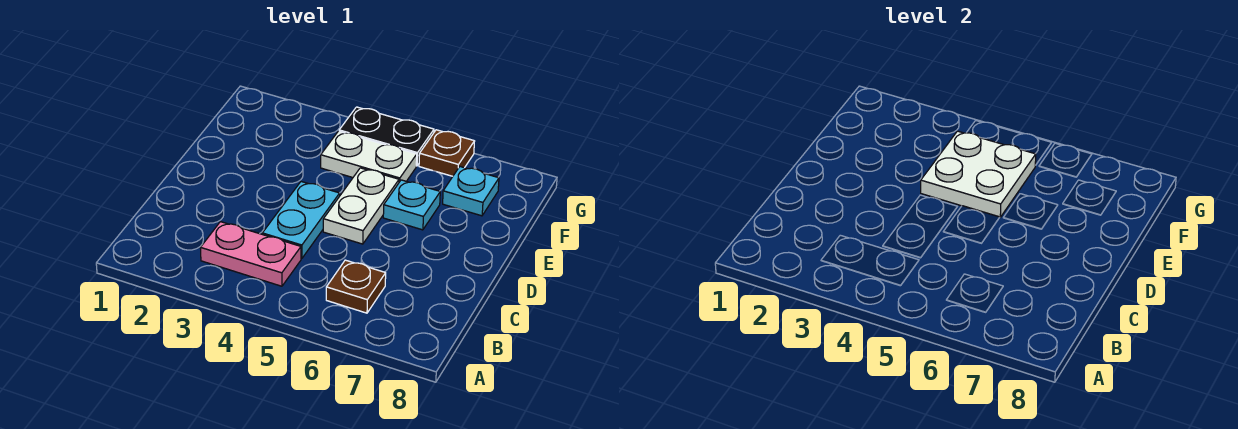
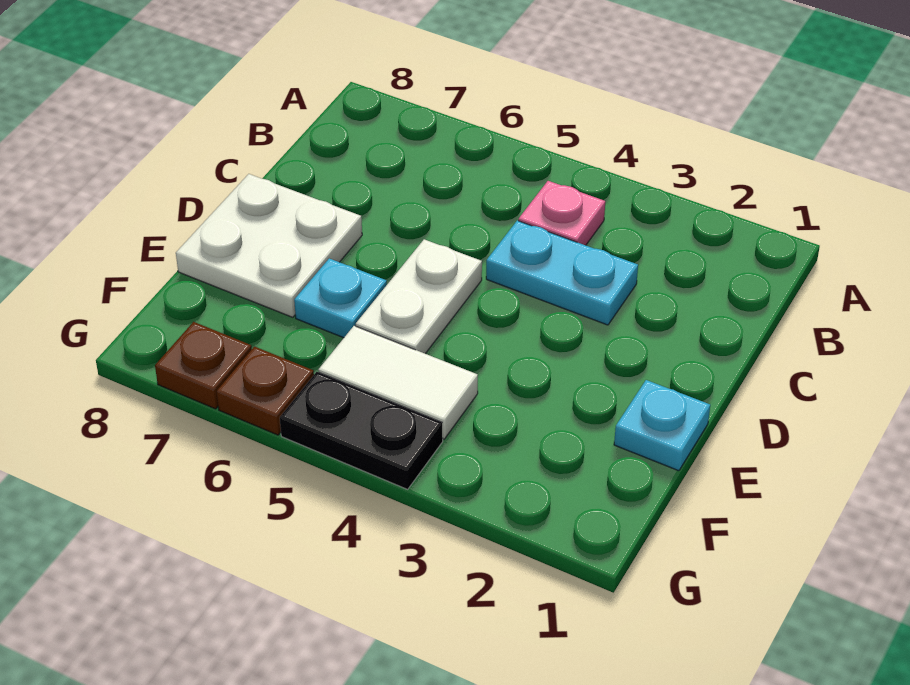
pink 1x2 plate [200,222,301,286] -> pink 1x1 plate [518,181,605,245]
brown 1x1 plate [326,260,386,313] -> brown 1x1 plate moved to [155,322,252,409]
cyan 1x2 plate [262,182,340,258] -> cyan 1x2 plate turned to [486,221,638,325]
white 2x2 plate [921,131,1036,217] -> white 2x2 plate moved to [176,174,362,317]
white 1x2 plate [321,131,417,182] -> white 1x2 tile [318,326,478,439]
cyan 1x1 plate [443,167,499,216] -> cyan 1x1 plate moved to [614,380,710,471]

